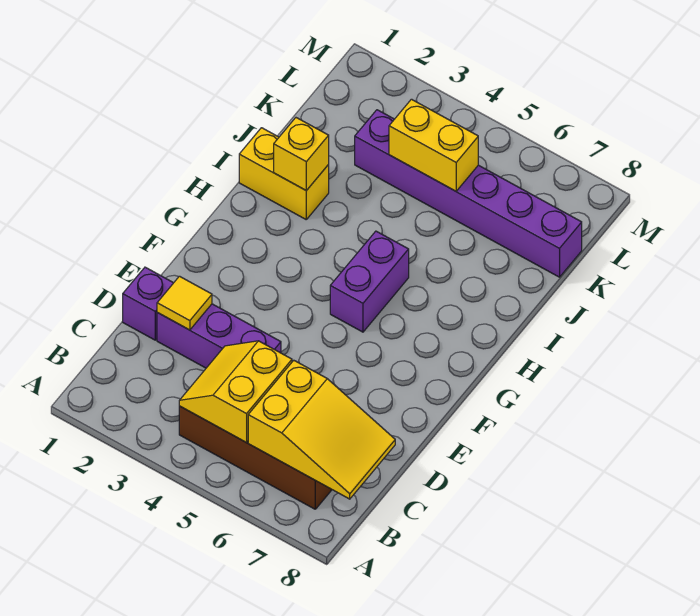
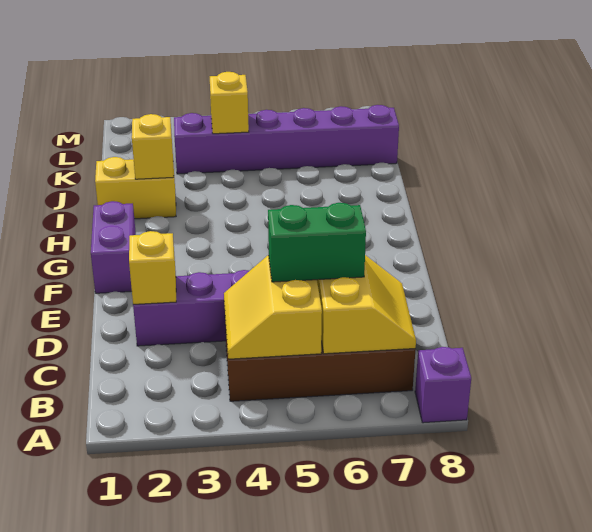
yellow 2x3 slope [248,360,395,499] -> yellow 2x2 slope [317,255,416,354]
none -> green 1x2 brick [268,203,366,282]
purple 1x1 brick [123,267,173,340] -> purple 1x1 brick moved to [415,347,471,423]
yellow 1x1 tile [157,276,212,330] -> yellow 1x1 brick [129,231,176,304]
purple 1x2 brick [330,231,409,332] -> purple 1x2 brick moved to [91,201,136,293]
yellow 1x2 brick [389,99,478,191] -> yellow 1x1 brick [210,72,249,134]

